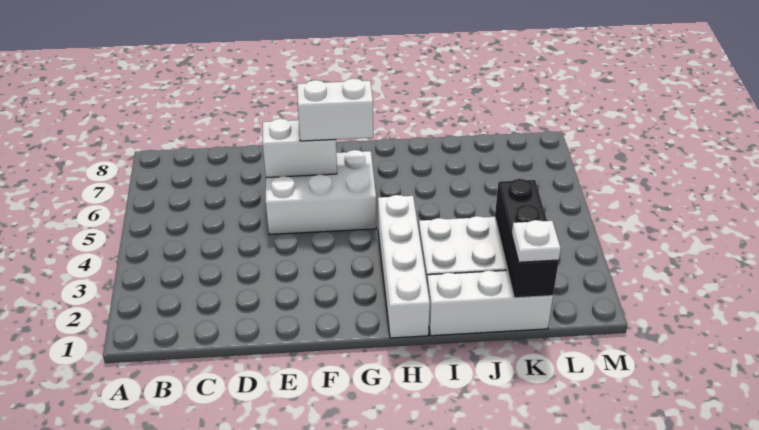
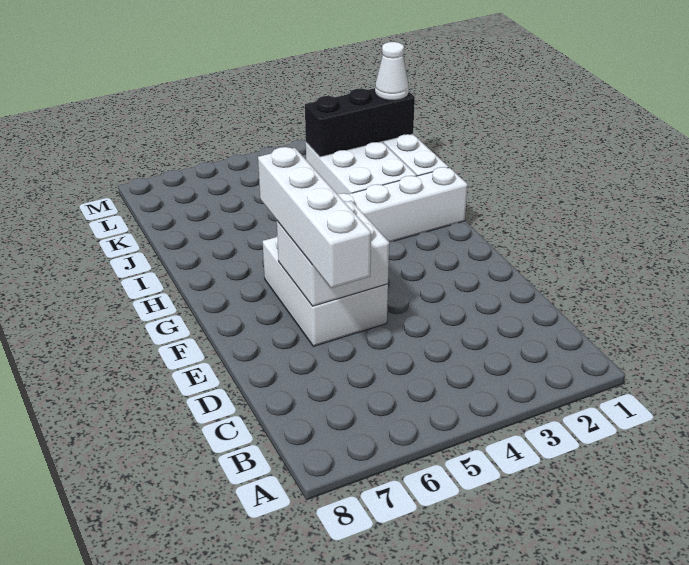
white 1x2 brick [263,119,337,178] -> white 2x2 brick [277,201,389,306]
white 1x2 brick [297,79,373,141] -> white 1x4 brick [258,147,371,288]
white 1x1 plate [512,220,561,262] -> white 1x1 cone [375,42,409,100]

